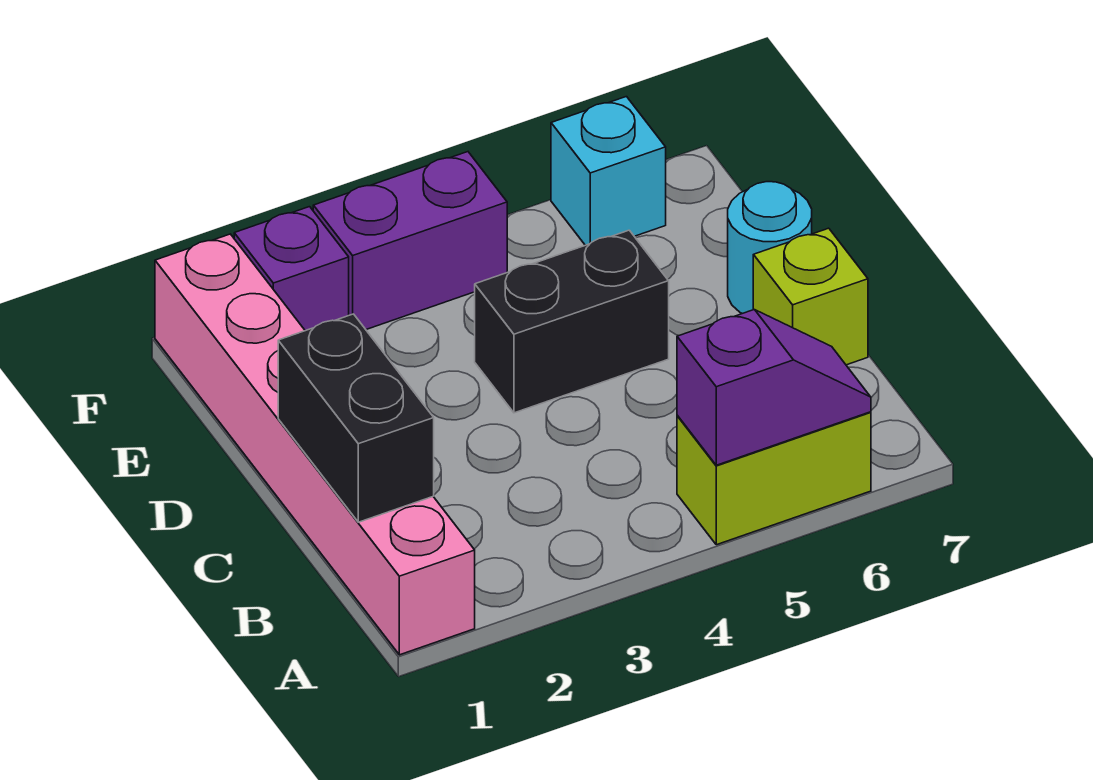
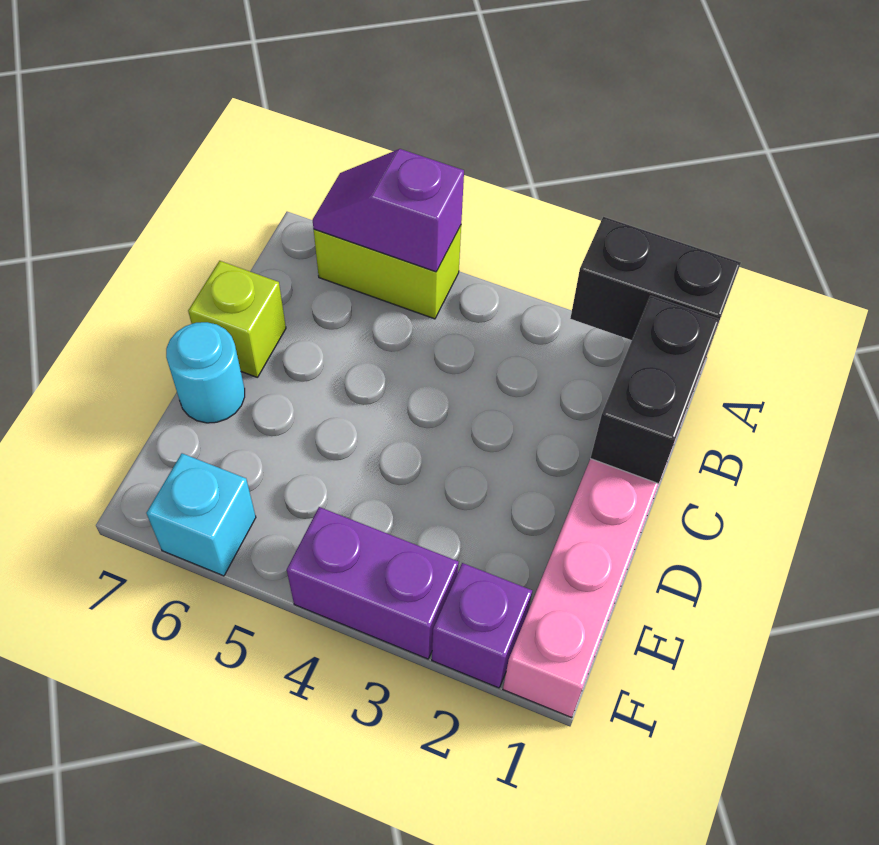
black 1x2 brick [475,230,669,413] -> black 1x2 brick moved to [570,217,741,340]

